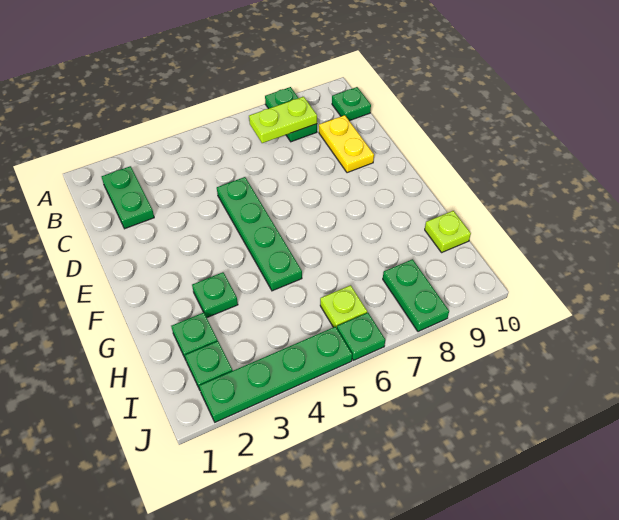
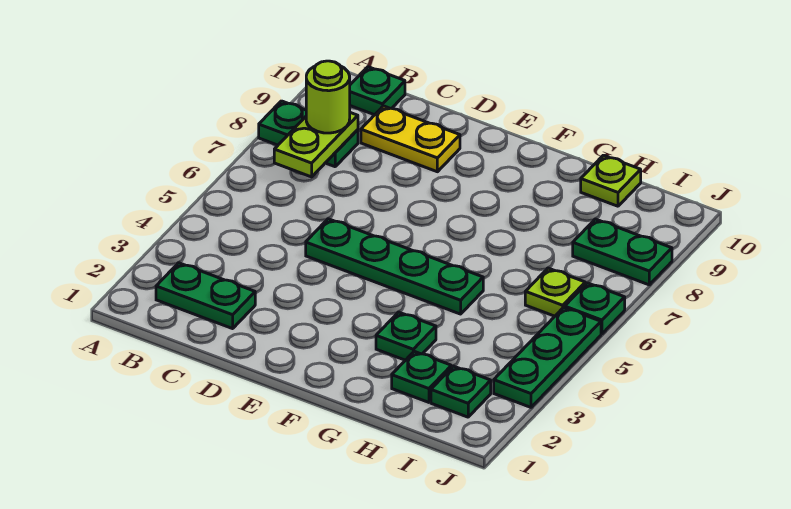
none -> lime 1x1 round brick [306,61,350,133]
green 1x4 plate [199,327,352,422] -> green 1x3 plate [494,307,601,407]

